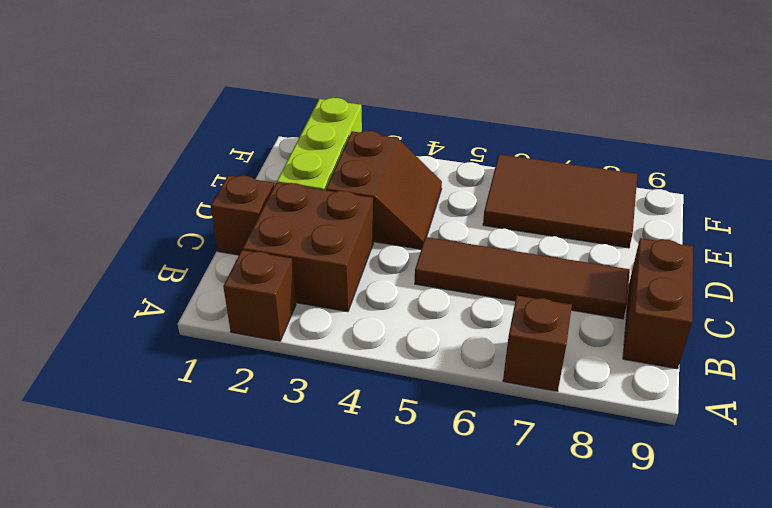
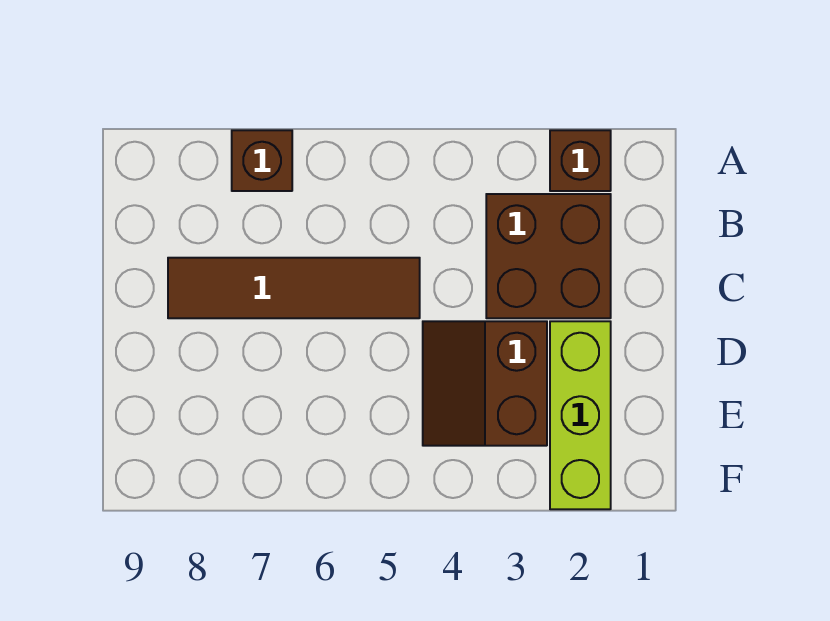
brown 1x2 brick [623,238,693,369] -> none
brown 1x1 brick [211,176,274,255] -> none
brown 2x3 tile [483,154,637,248] -> none

